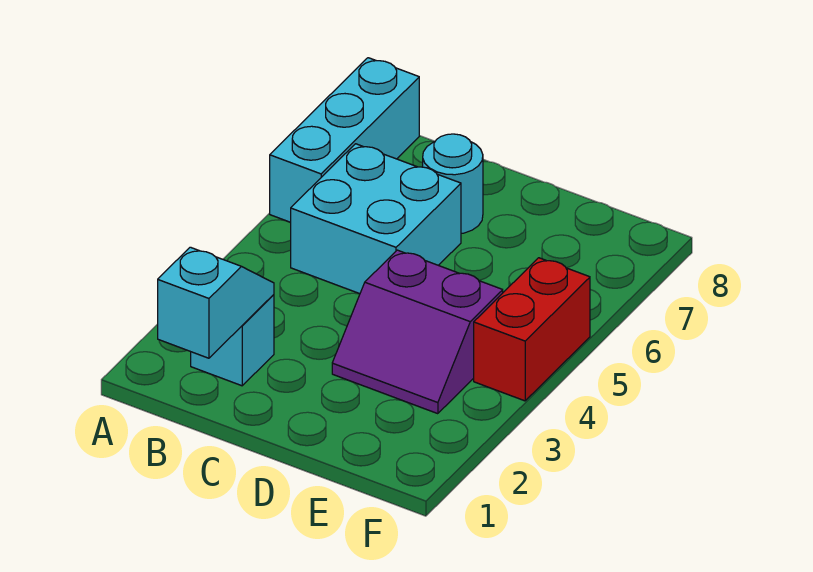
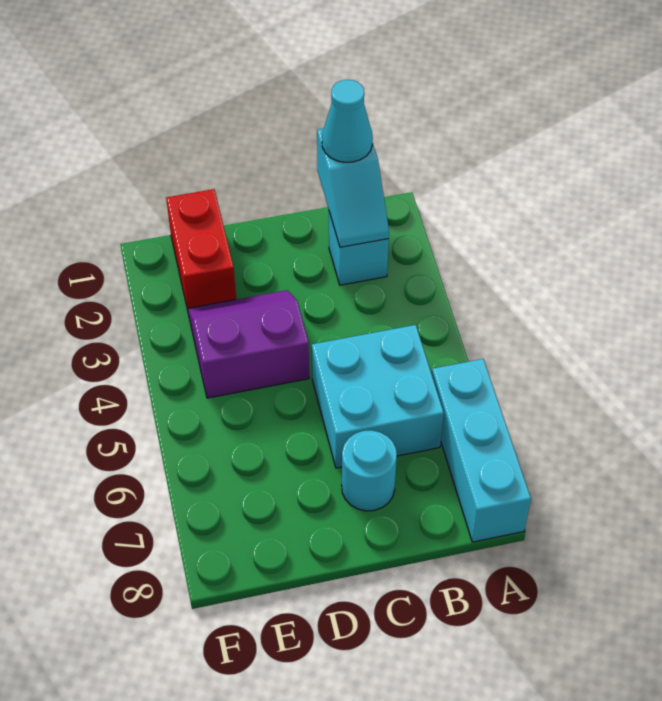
none -> cyan 1x1 cone [322,80,373,162]
red 1x2 brick [474,258,590,401] -> red 1x2 brick moved to [166,189,236,310]

